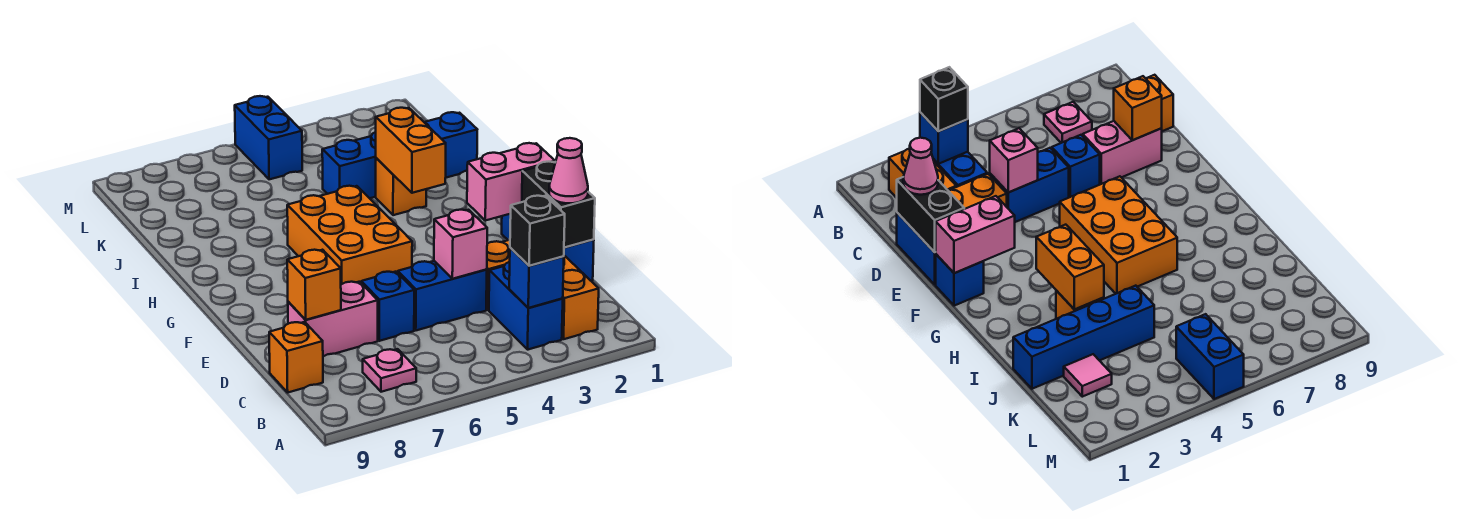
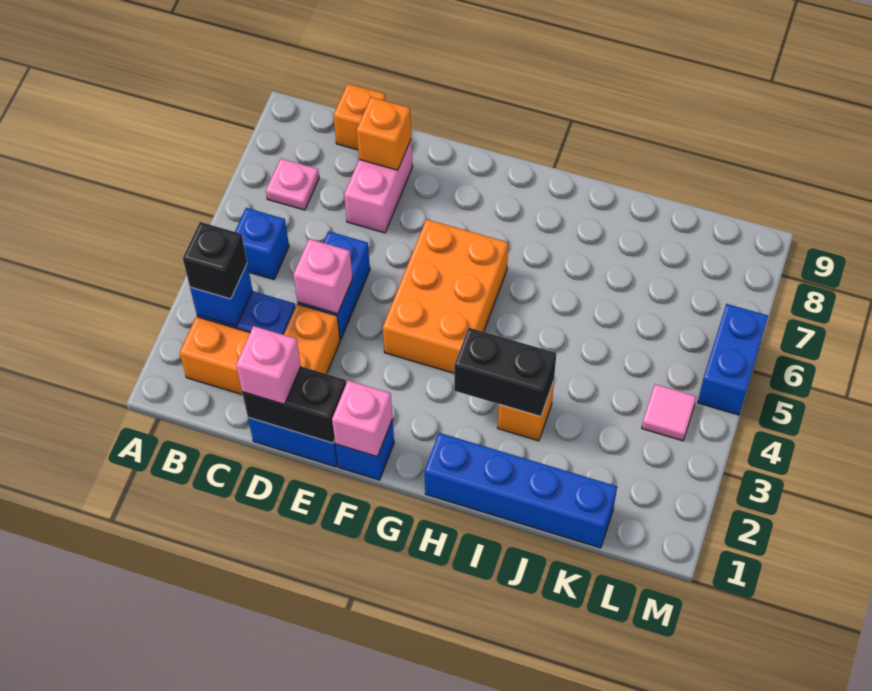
pink 1x1 cone [549,138,588,203] -> pink 1x1 brick [236,326,301,404]
blue 1x1 brick [361,272,414,341] -> blue 1x1 brick moved to [235,208,289,280]
pink 1x2 brick [467,143,555,221] -> pink 1x1 brick [332,381,392,457]
orange 2x3 brick [287,186,412,284] -> orange 2x3 brick turned to [383,219,508,373]
orange 1x2 brick [376,108,446,193] -> black 1x2 brick [454,328,556,416]
blue 1x4 brick [322,112,477,198] -> blue 1x4 brick turned to [424,433,617,548]
pink 1x1 tile [1064,354,1112,397] -> pink 1x1 tile moved to [642,384,696,441]
blue 1x2 brick [235,96,302,179] -> blue 1x2 brick turned to [698,304,768,415]

